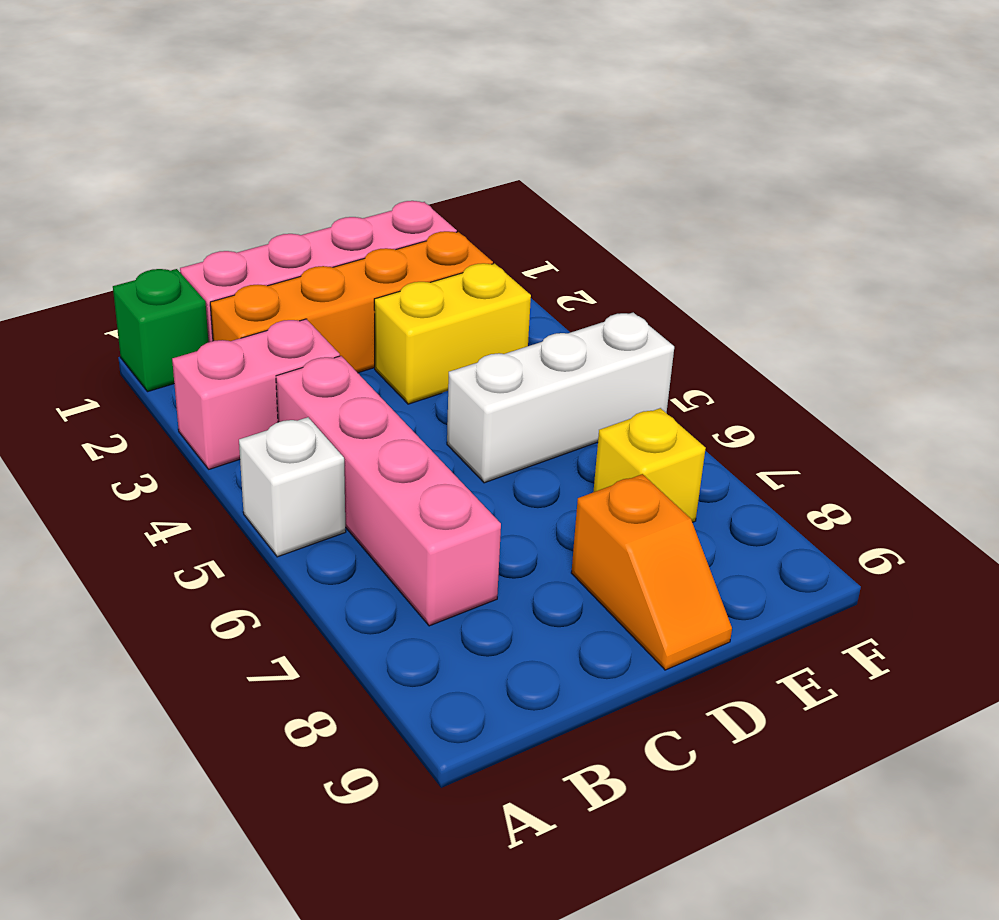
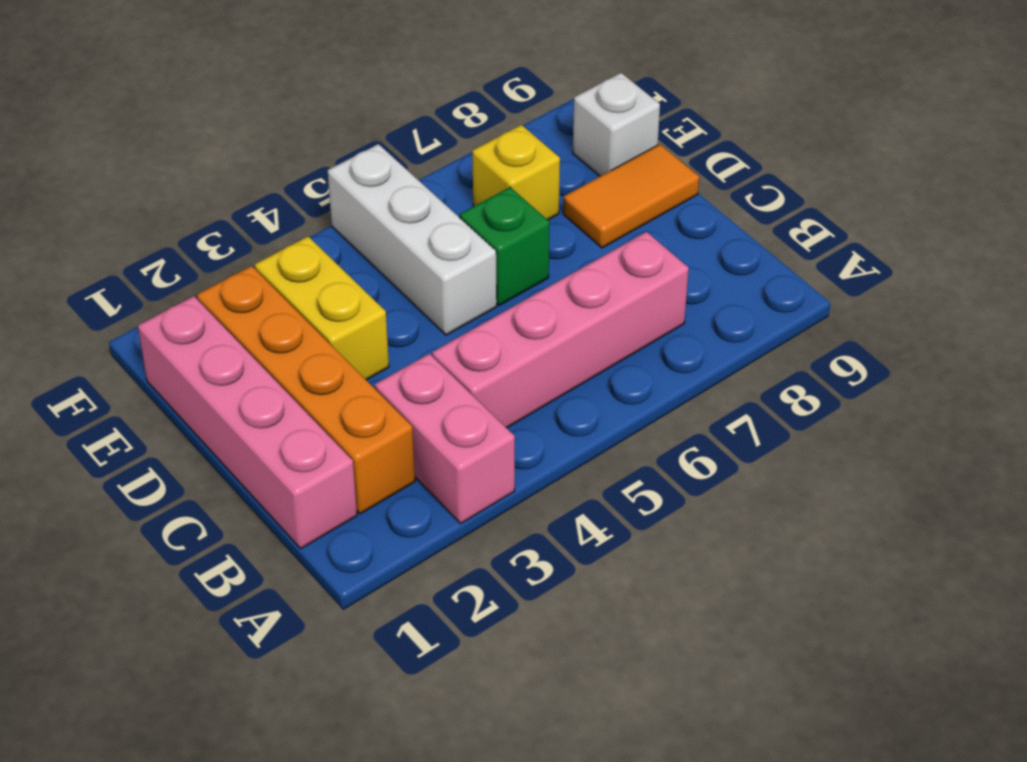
green 1x1 brick [113,269,208,392] -> green 1x1 brick moved to [460,187,550,305]
white 1x1 brick [239,417,346,557] -> white 1x1 brick moved to [573,73,660,176]
orange 1x2 slope [571,474,732,670] -> orange 1x2 tile [563,144,699,248]

